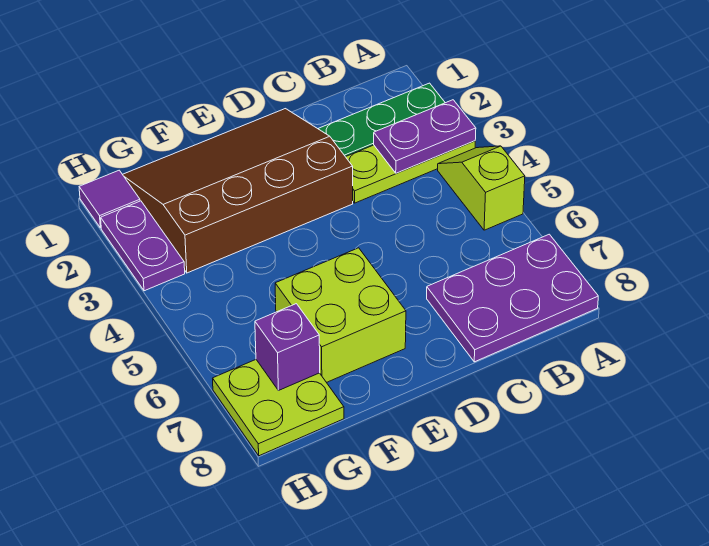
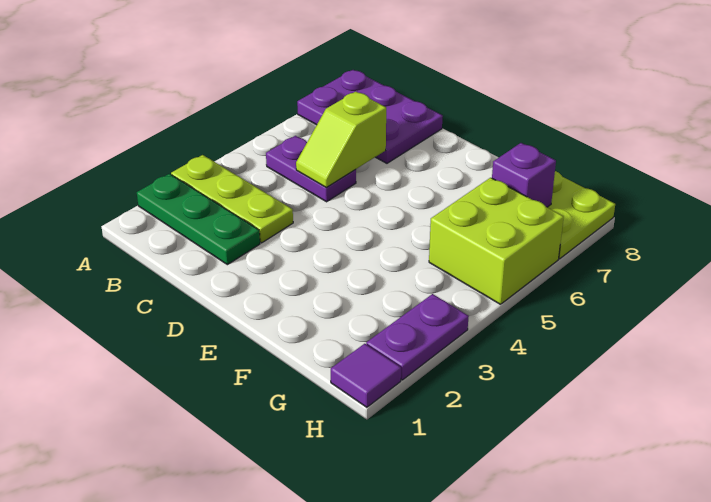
purple 1x2 plate [374,100,476,173] -> purple 1x2 plate moved to [266,136,356,202]
lime 1x2 slope [438,146,525,230] -> lime 1x2 slope moved to [296,92,386,188]
brown 3x4 slope [123,109,353,273] -> none
lime 2x2 brick [275,248,406,382] -> lime 2x2 brick moved to [429,178,564,304]

